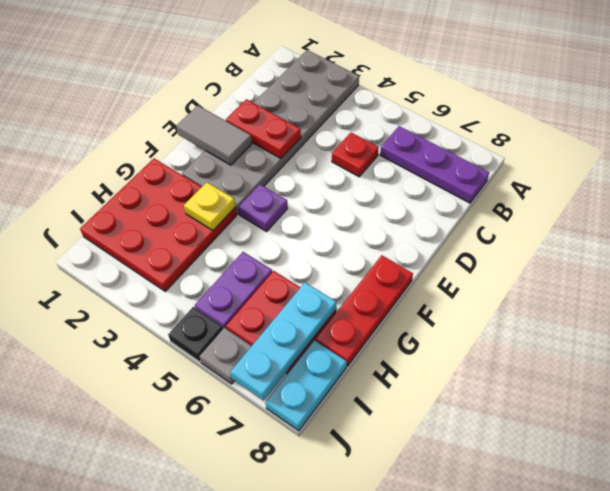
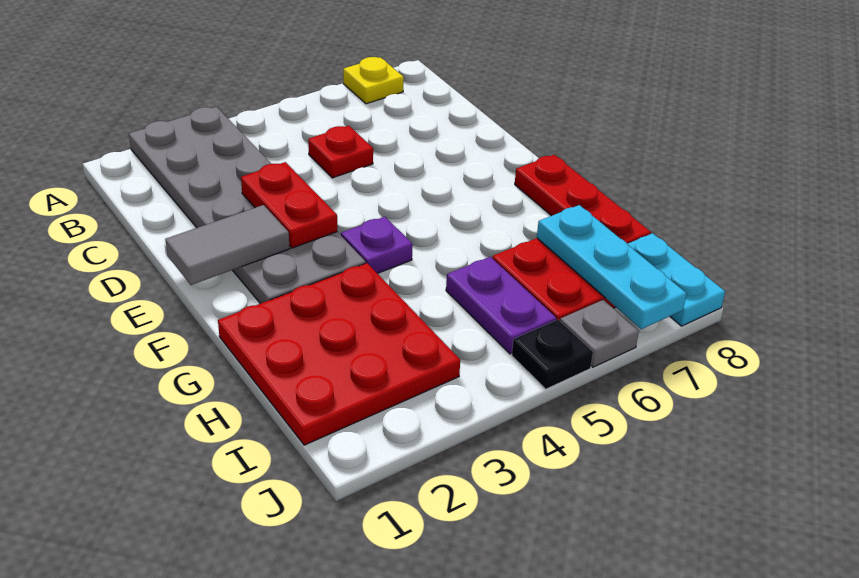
purple 1x3 plate [380,126,489,203] -> none
red 1x2 plate [226,99,301,158] -> red 1x2 plate turned to [241,162,337,248]
yellow 1x1 plate [184,182,235,230] -> yellow 1x1 plate moved to [343,57,404,104]

